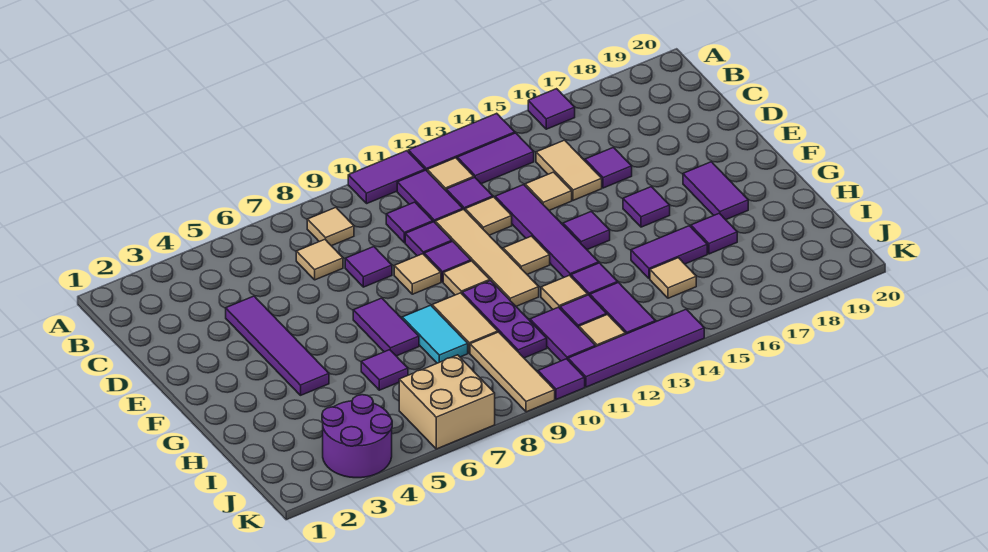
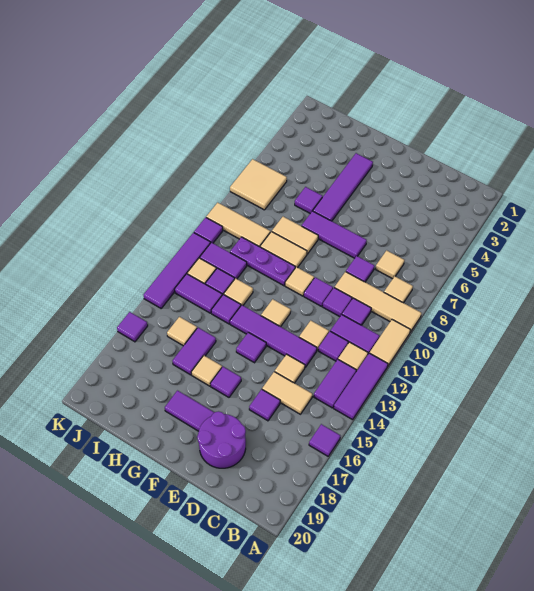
purple 1x2 tile [348,151,425,204] -> tan 1x2 tile [370,320,410,366]
purple 1x4 tile [226,296,329,395] -> purple 1x4 tile turned to [313,153,373,221]
tan 1x4 tile [435,209,539,306] -> tan 1x4 tile moved to [334,272,421,332]
tan 1x1 tile [394,254,441,294] -> tan 1x1 tile moved to [191,356,222,386]
purple 1x2 tile [353,298,419,356] -> purple 1x3 tile [302,211,367,258]
cyan 1x2 tile [402,305,468,363] -> tan 1x2 tile [272,217,318,254]
purple 1x1 tile [691,213,737,254] -> purple 1x1 tile moved to [117,312,148,342]
purple 2x2 round brick [322,395,392,478] -> purple 2x2 round brick moved to [197,411,246,468]
tan 2x2 brick [399,355,495,449] -> tan 2x2 tile [230,159,287,210]

